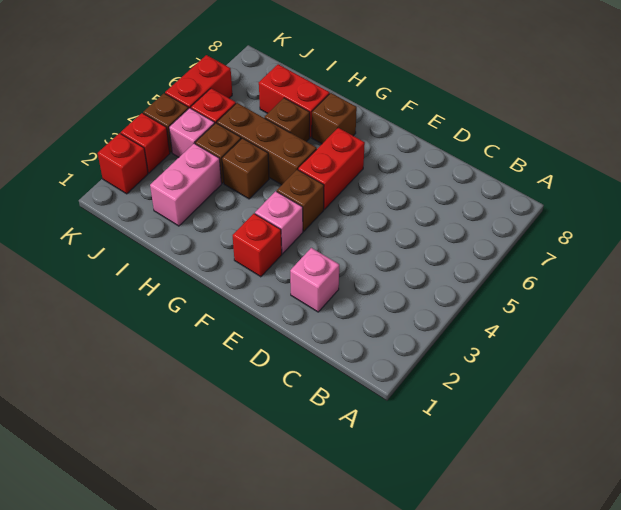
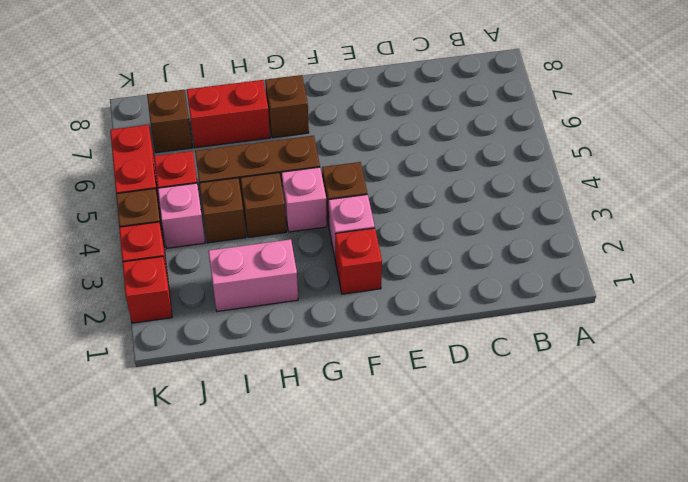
pink 1x1 brick [290,248,339,312] -> pink 1x1 brick moved to [281,167,327,232]
red 1x2 brick [298,128,365,210] -> none
brown 1x1 brick [265,98,310,142] -> brown 1x1 brick moved to [147,90,193,153]
pink 1x2 brick [150,144,222,226] -> pink 1x2 brick turned to [208,239,298,311]

